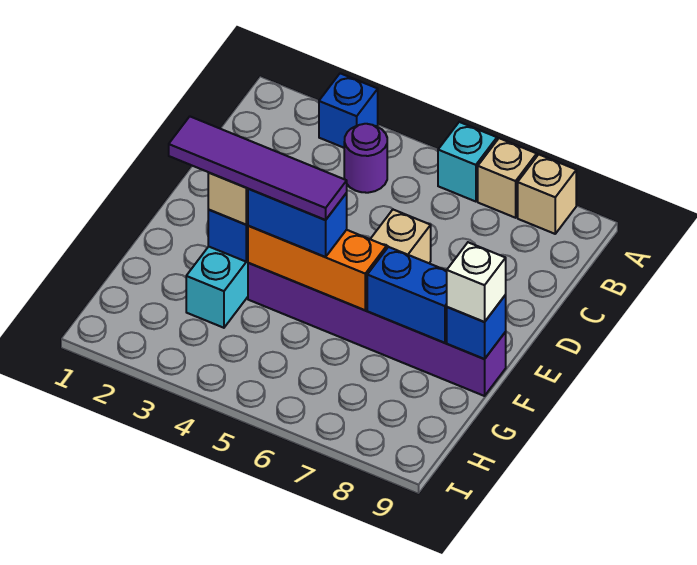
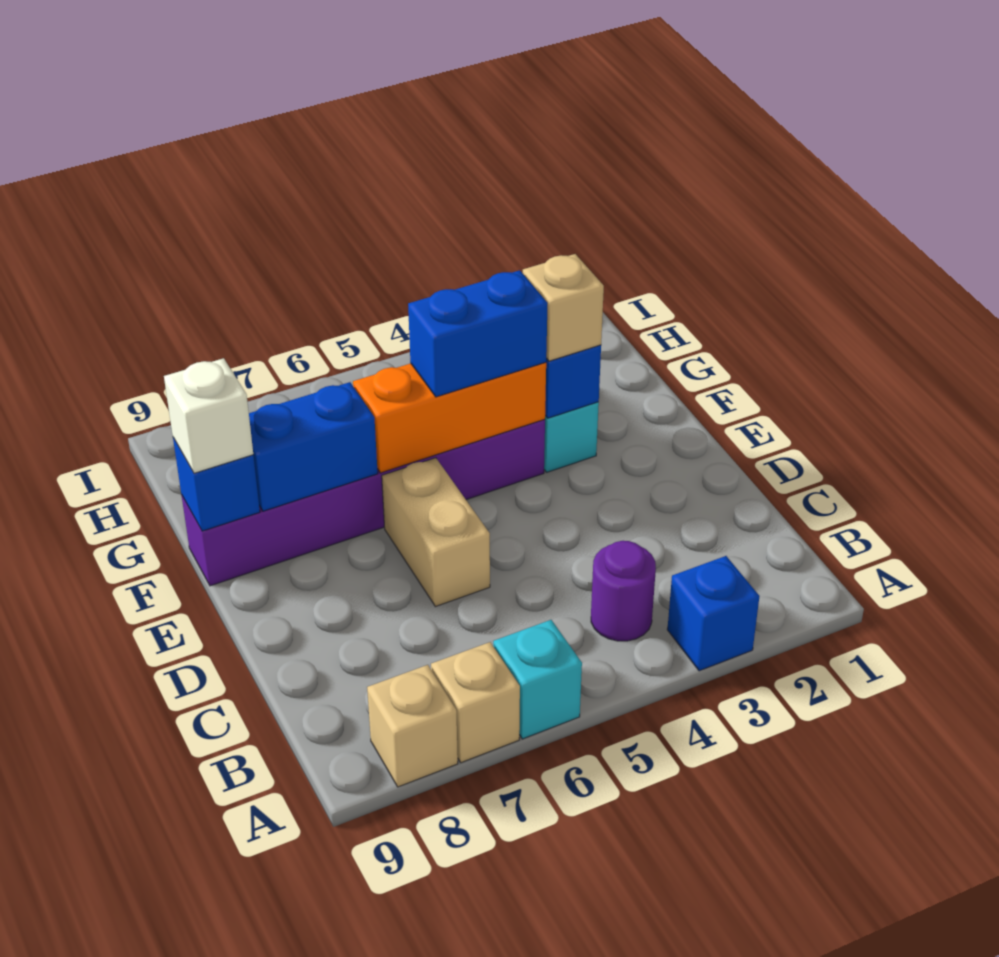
purple 1x4 tile [169,117,347,220] -> none

